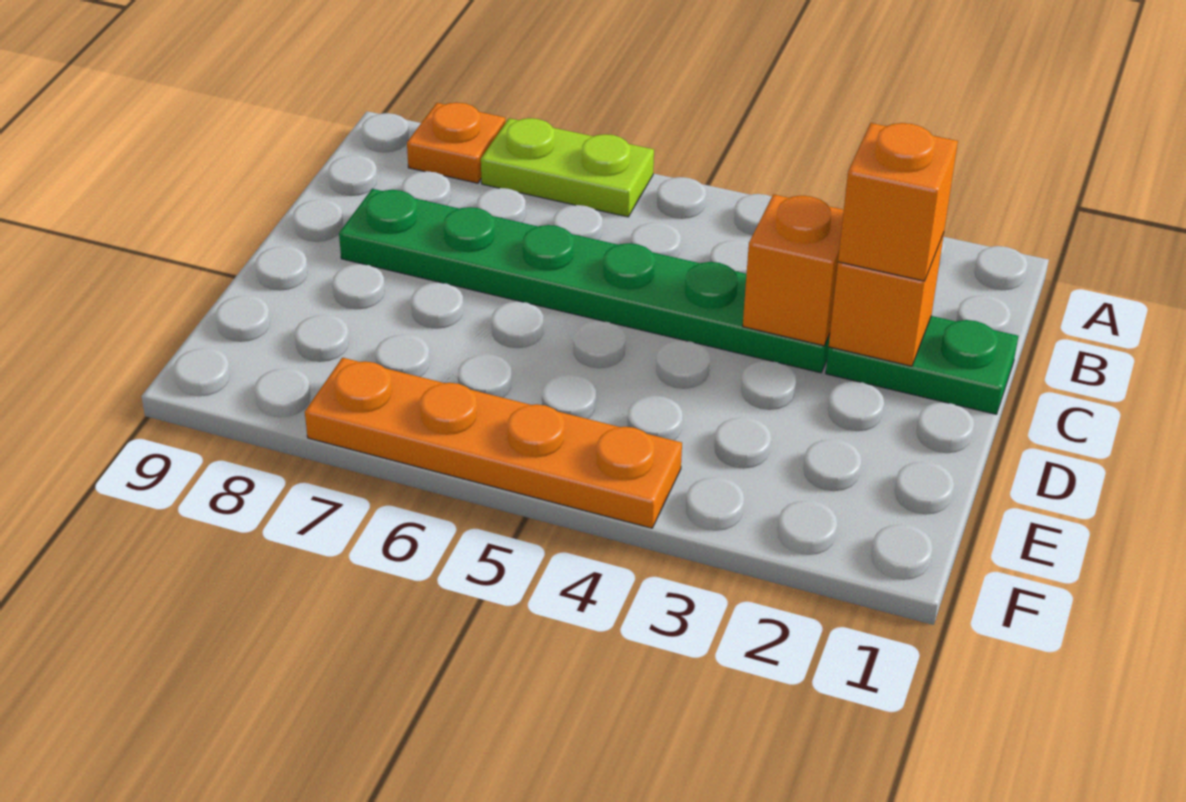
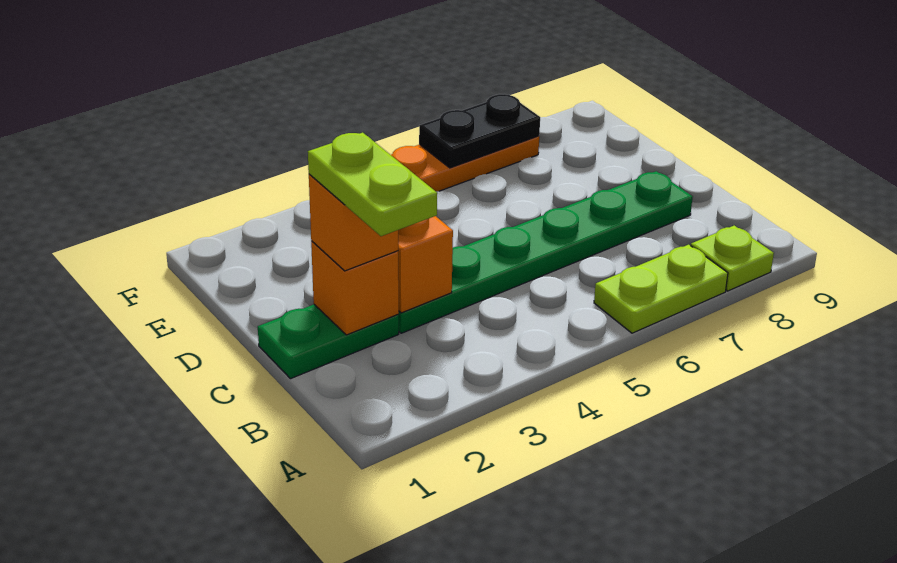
orange 1x1 plate [407,103,506,183] -> lime 1x1 plate [691,225,774,291]
none -> lime 1x2 plate [308,133,437,236]
none -> black 1x2 plate [419,94,540,168]

